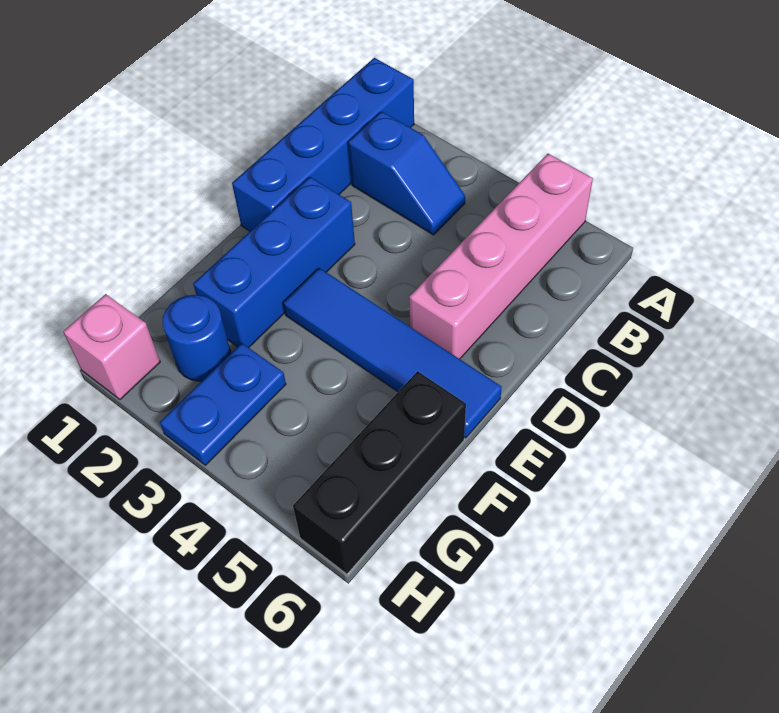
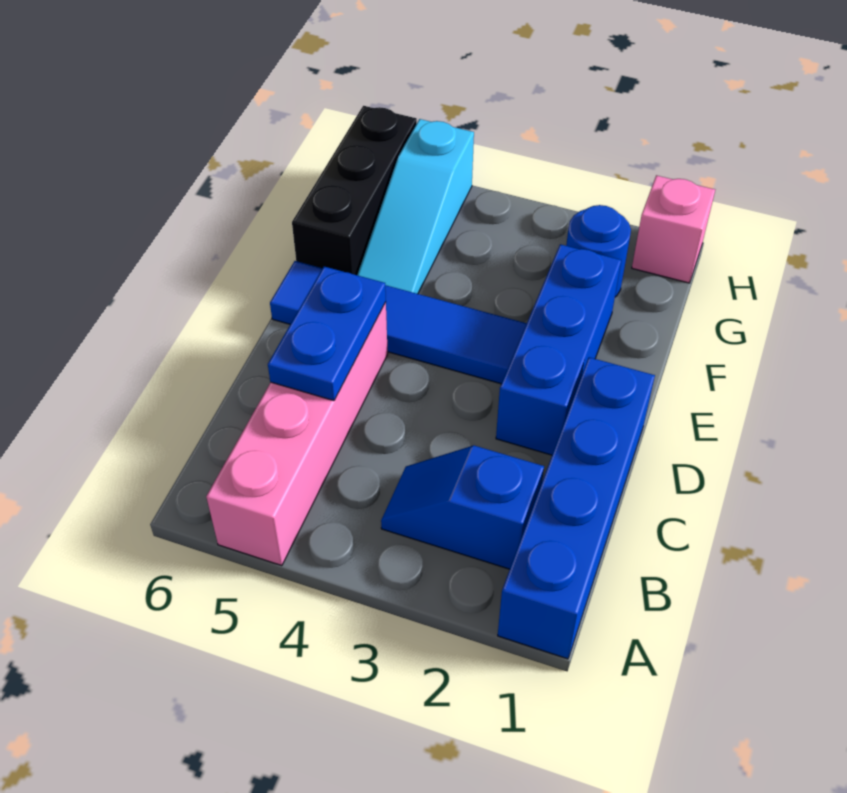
none -> cyan 1x3 slope [358,119,474,294]
blue 1x2 plate [160,343,286,465] -> blue 1x2 plate moved to [268,267,386,401]

